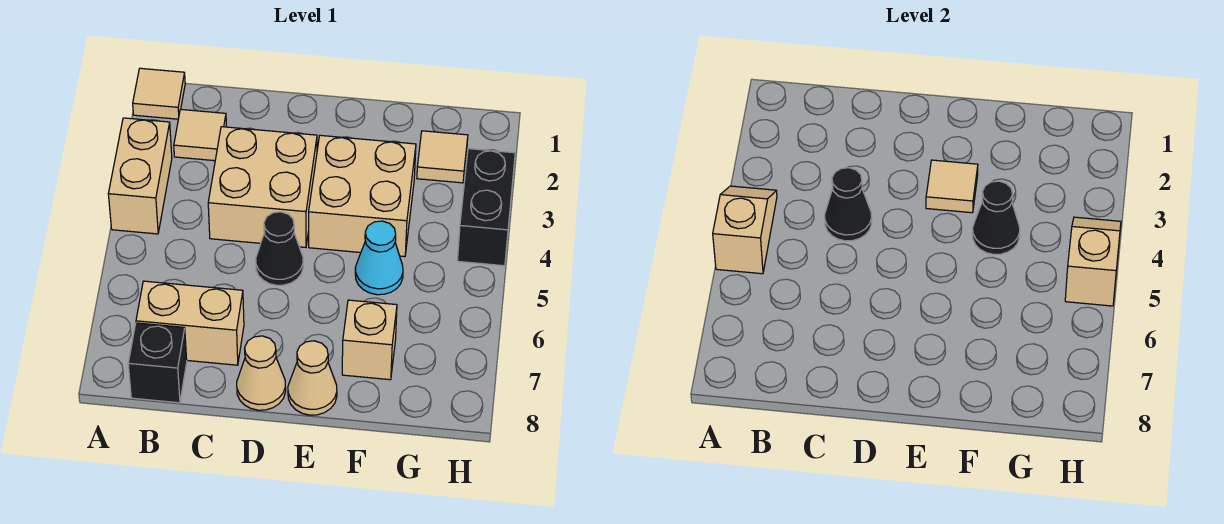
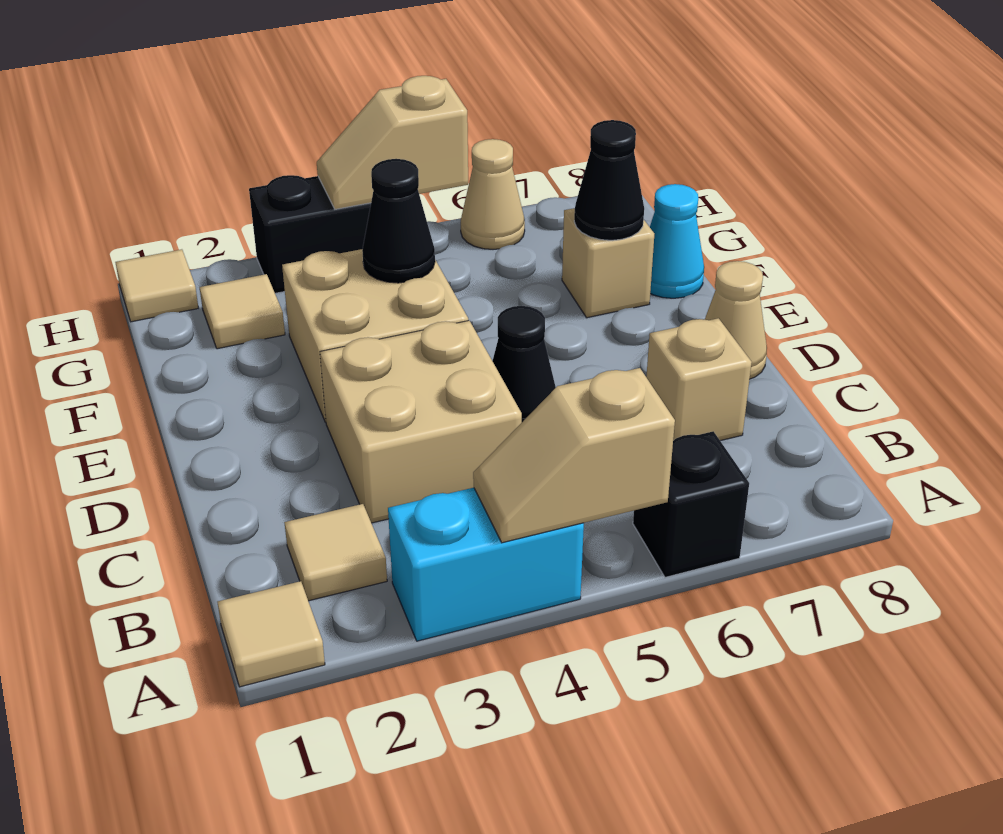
tan 1x2 brick [108,118,172,234] -> cyan 1x2 brick [388,488,584,641]
tan 1x2 brick [136,281,244,365] -> tan 1x1 brick [646,318,752,441]
black 1x1 brick [128,323,187,403] -> black 1x1 brick moved to [633,431,749,577]
black 1x1 cone [825,168,872,241] -> black 1x1 cone moved to [574,120,644,240]
tan 1x1 tile [926,160,978,213] -> tan 1x1 tile moved to [115,249,198,322]
tan 1x1 cone [288,341,337,415] -> tan 1x1 cone moved to [461,139,525,249]
cyan 1x1 cone [355,221,403,295] -> cyan 1x1 cone moved to [650,184,704,298]

